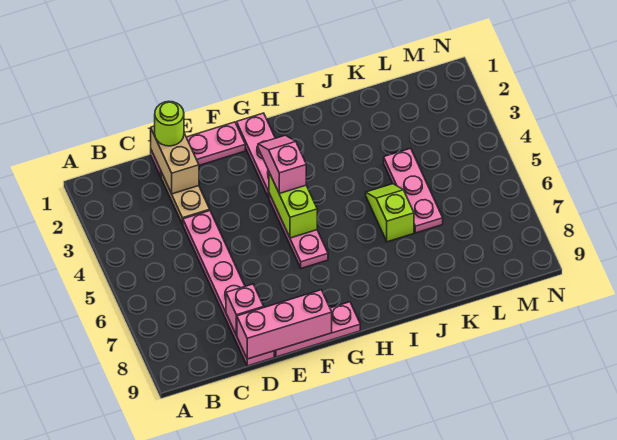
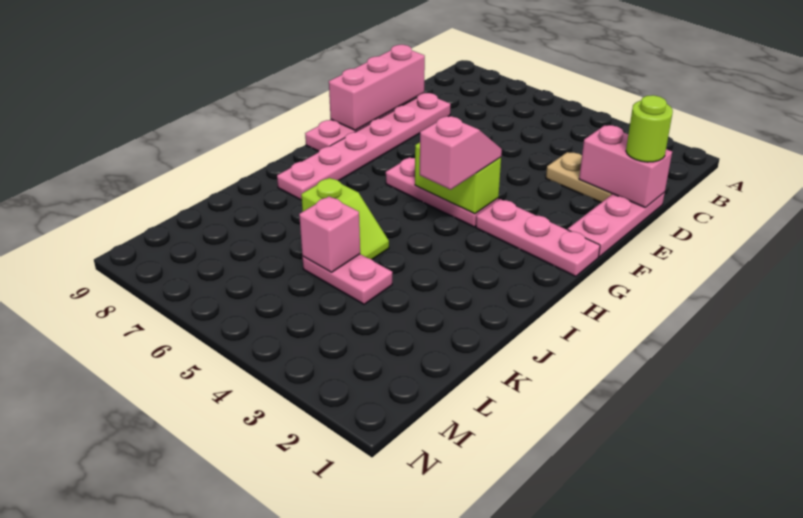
tan 1x2 brick [151,126,199,194] -> pink 1x2 brick [579,125,672,208]
pink 1x6 plate [183,211,274,366] -> pink 1x6 plate turned to [277,93,450,200]
pink 1x1 brick [226,284,264,335] -> pink 1x1 brick moved to [299,196,360,272]
pink 1x2 slope [258,135,306,194] -> pink 1x2 slope turned to [420,116,502,190]
pink 1x3 plate [384,148,443,233] -> pink 1x2 plate [302,254,392,304]

